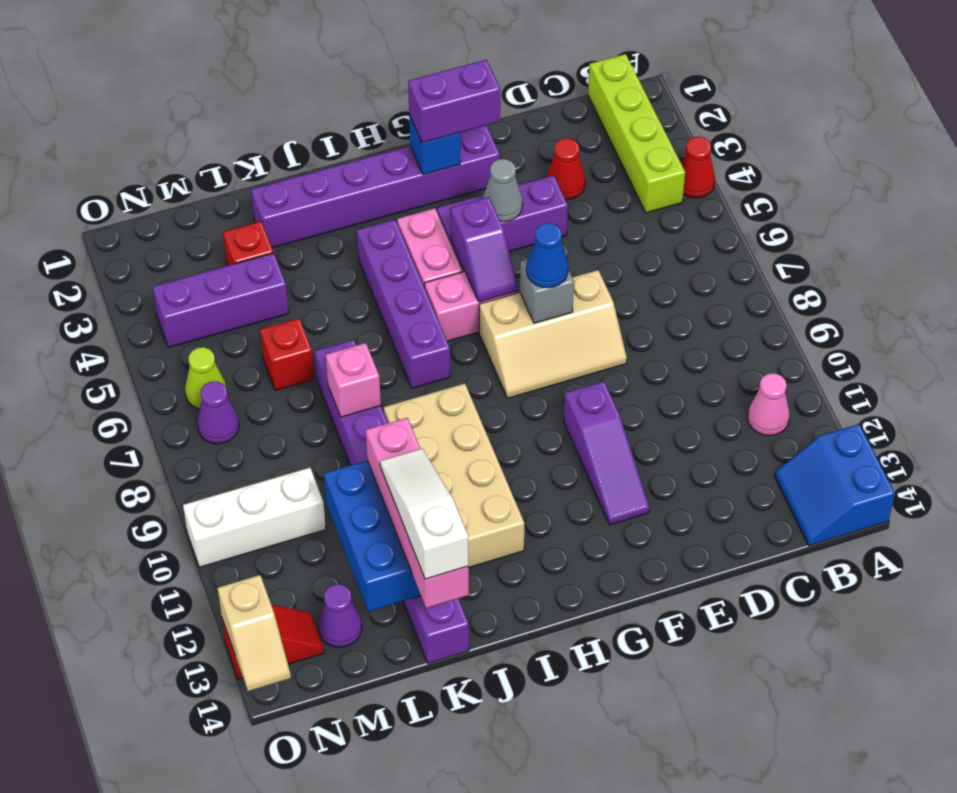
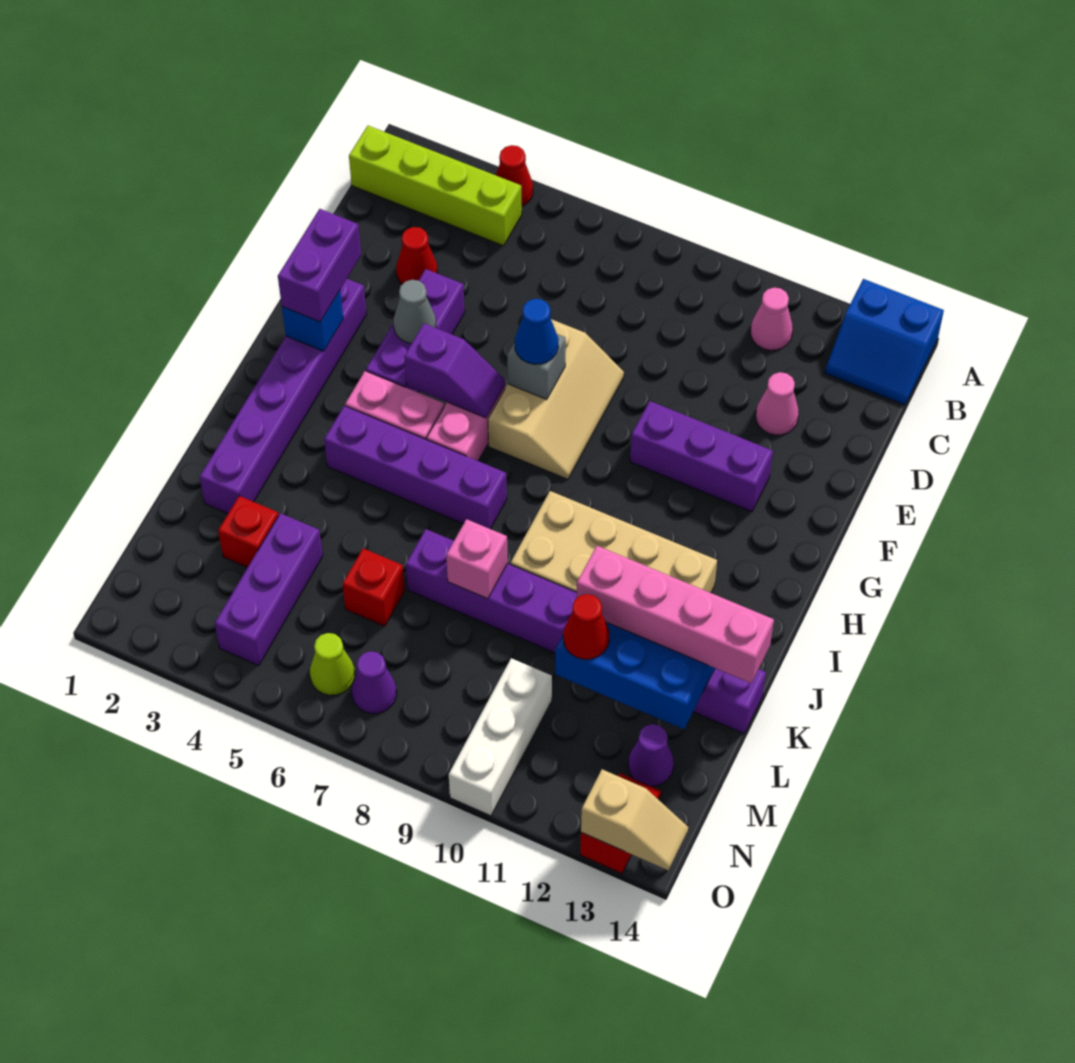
none -> pink 1x1 cone [756,372,799,435]
purple 1x3 slope [564,382,649,525] -> purple 1x3 brick [630,401,773,512]
white 1x3 slope [380,448,468,579] -> none
none -> red 1x1 cone [563,594,609,659]

